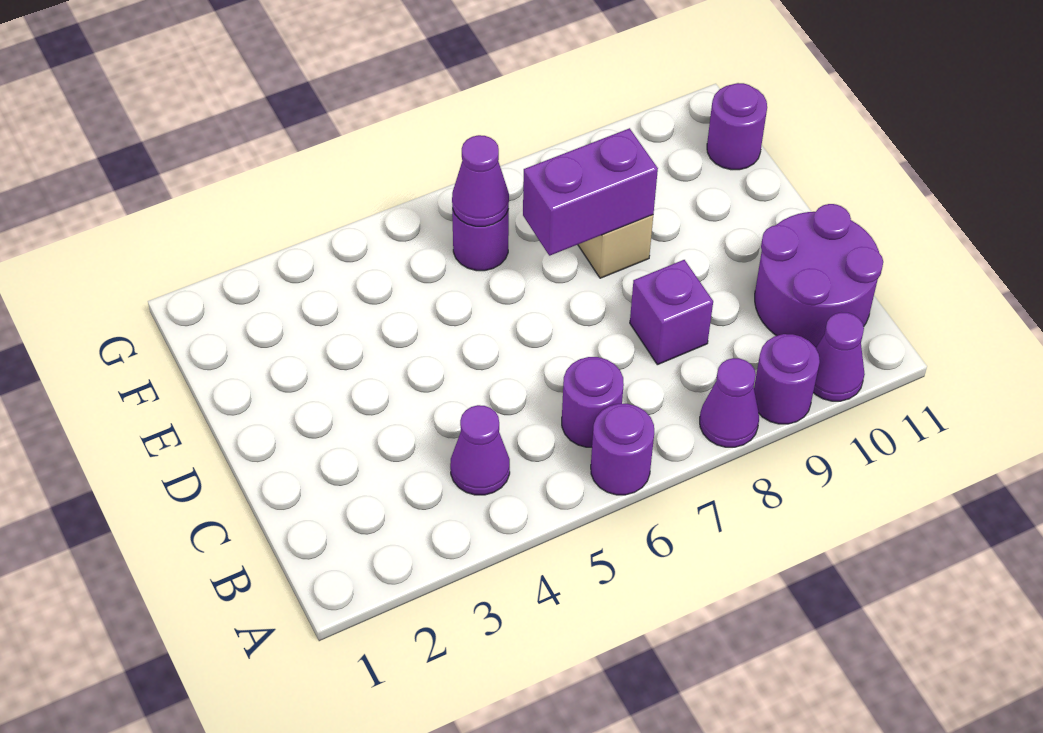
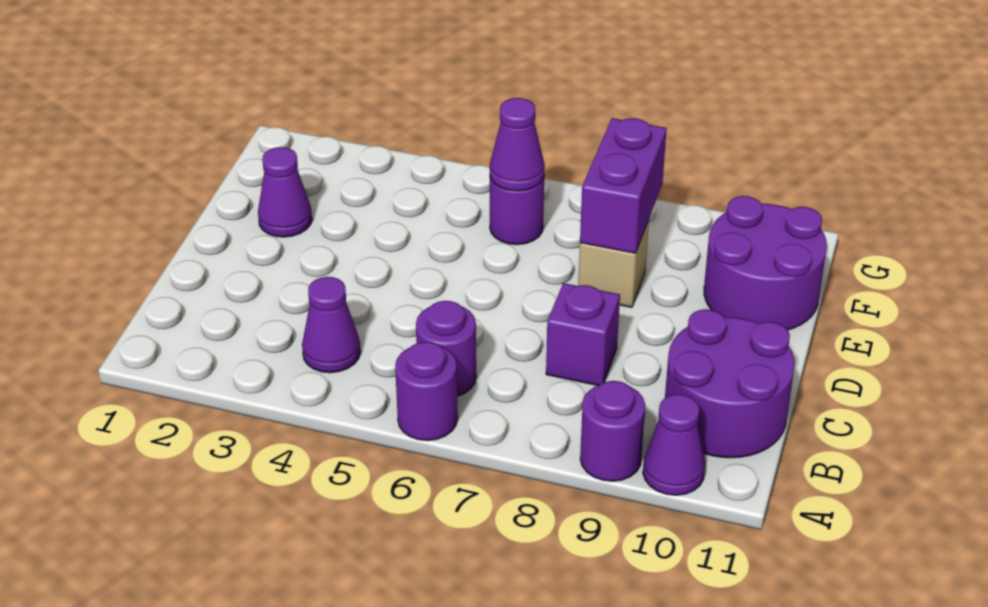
purple 1x1 cone [700,358,759,447] -> purple 1x1 cone moved to [258,147,312,237]
purple 1x2 brick [523,128,658,256] -> purple 1x2 brick turned to [580,118,667,253]
purple 1x1 round brick [707,83,767,170] -> purple 2x2 round brick [704,196,827,330]

